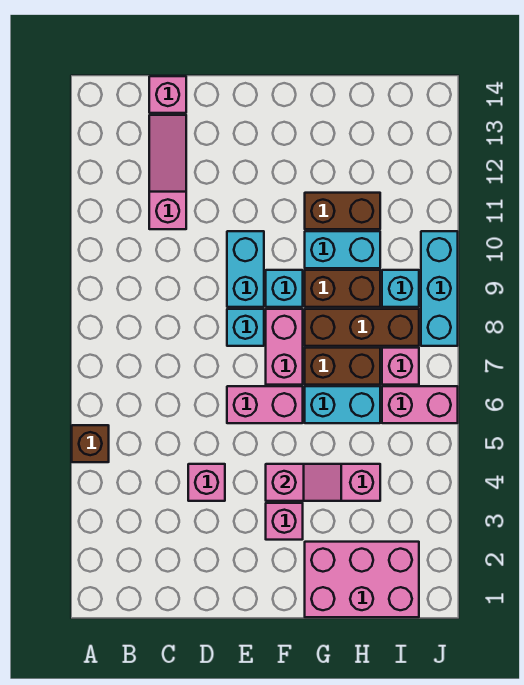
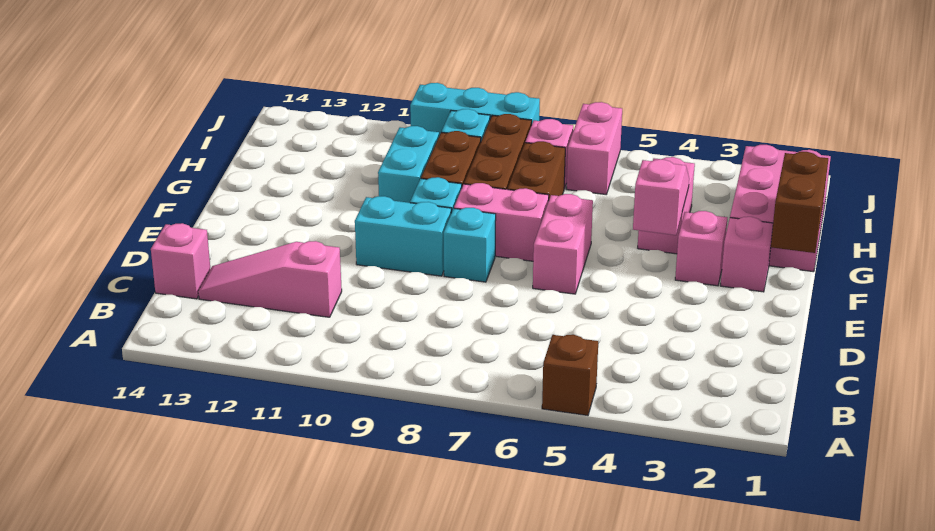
pink 1x1 brick [188,464,225,501] -> pink 1x1 brick moved to [720,217,773,292]
cyan 1x2 brick [305,386,380,423] -> none
brown 1x2 brick [305,193,380,229] -> brown 1x2 brick moved to [771,152,828,253]

